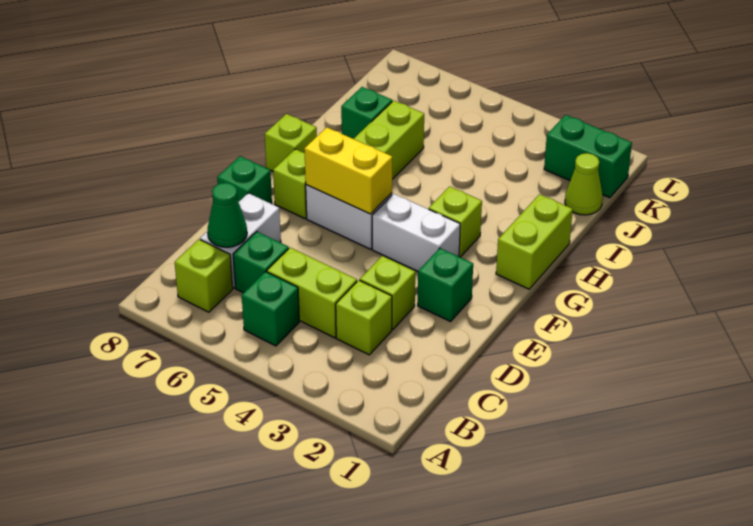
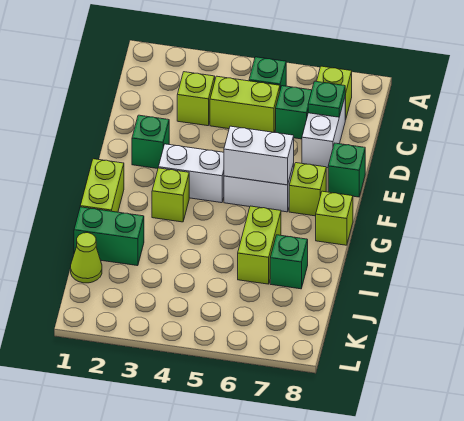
green 1x1 cone [208,183,247,247] -> green 1x1 plate [308,81,345,117]
lime 1x1 brick [360,256,415,330] -> none
yellow 1x2 brick [304,127,392,214] -> white 1x2 brick [224,126,294,185]
green 1x2 brick [544,115,632,198] -> green 1x2 brick moved to [74,207,144,266]

